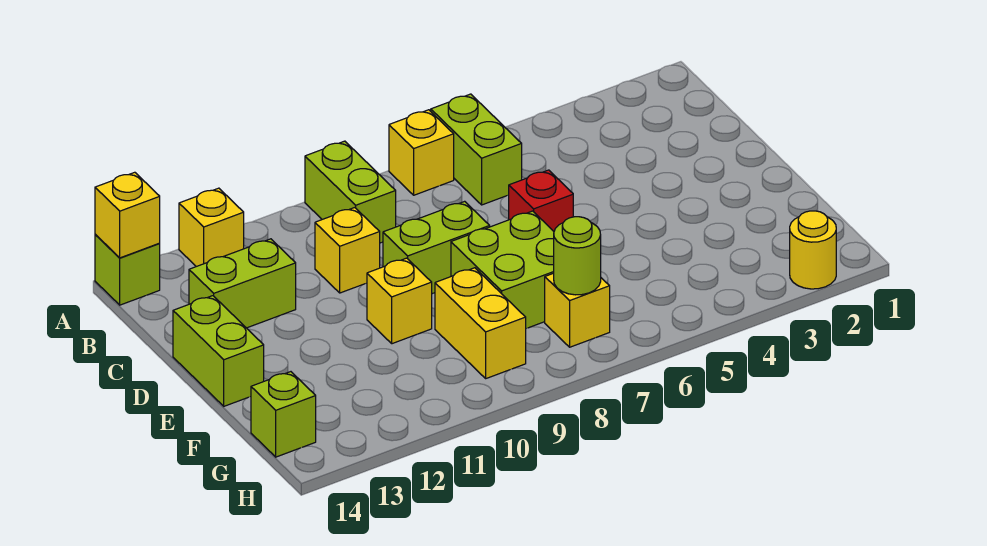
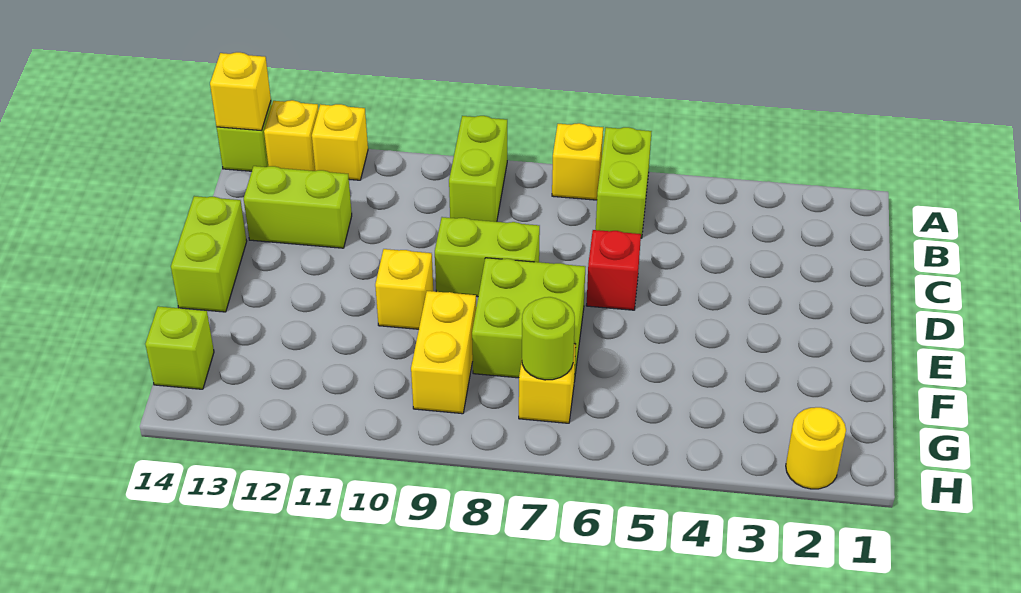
yellow 1x1 brick [315,208,380,293] -> yellow 1x1 brick moved to [264,100,318,171]

